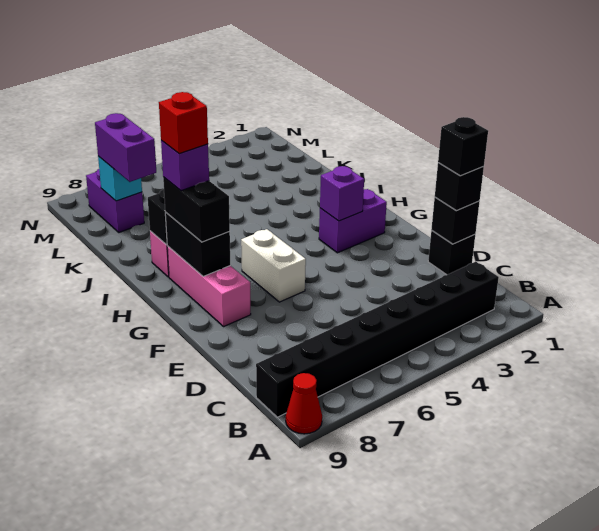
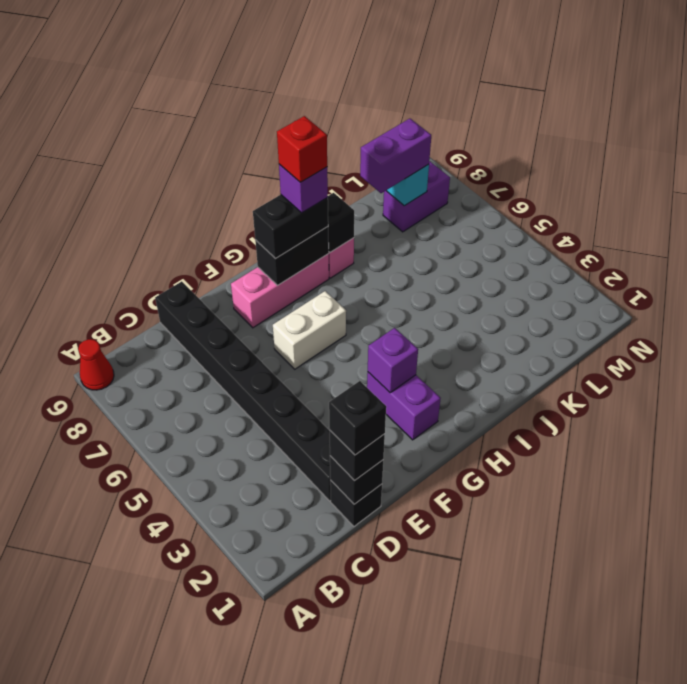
black 1x8 brick [256,262,499,417] -> black 1x8 brick moved to [155,281,331,501]

